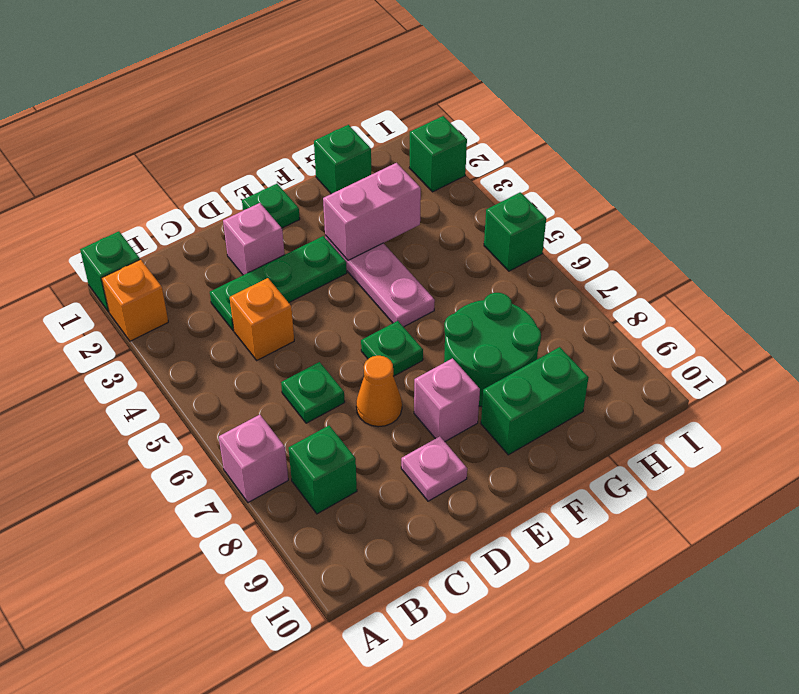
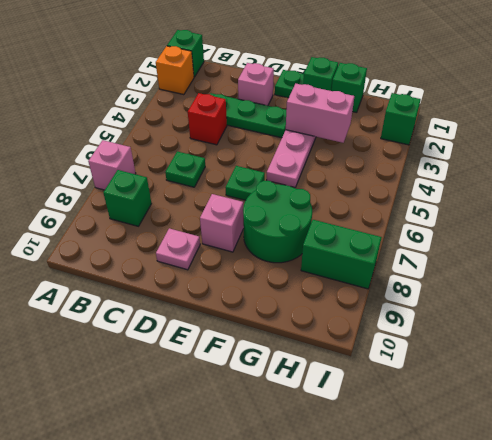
orange 1x1 brick [230,278,294,360] -> red 1x1 brick [188,93,227,145]
orange 1x1 cone [356,356,402,427] -> none
green 1x2 brick [481,347,589,455] -> green 1x2 brick moved to [301,220,382,289]
green 1x1 brick [484,192,546,271] -> green 1x1 brick moved to [303,57,338,91]

